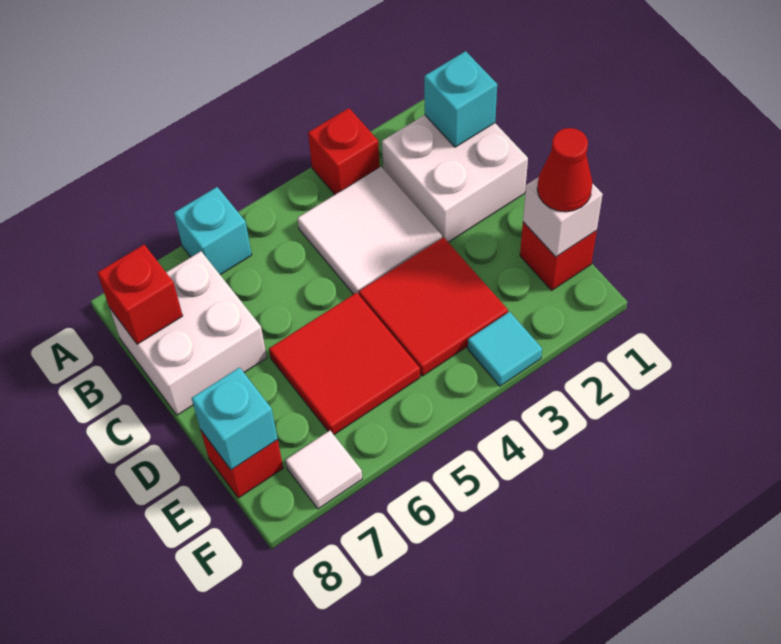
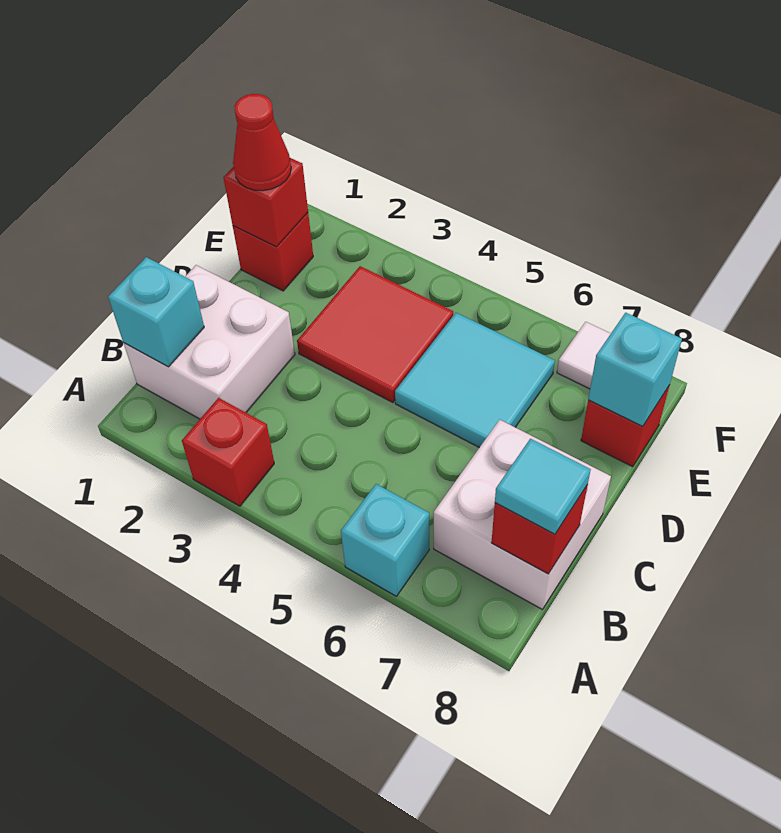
white 2x2 tile [297,167,442,295] -> none
red 2x2 tile [269,293,420,435] -> cyan 2x2 tile [395,313,555,448]
white 1x1 brick [523,177,603,257] -> red 1x1 brick [223,158,308,247]
cyan 1x1 tile [468,312,542,386] -> cyan 1x1 tile moved to [495,439,591,534]

